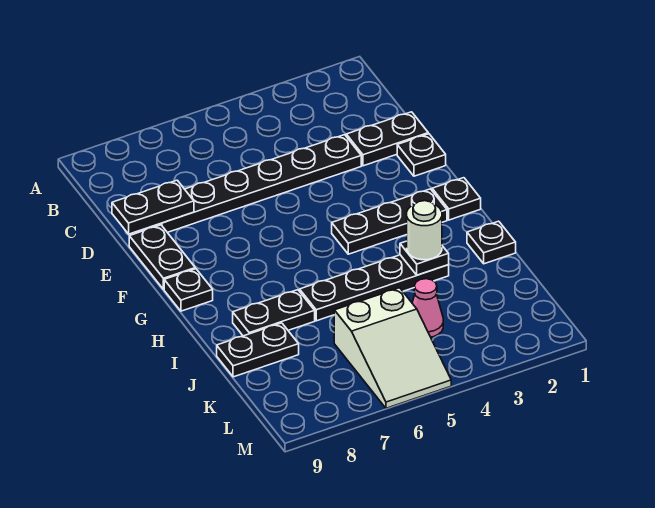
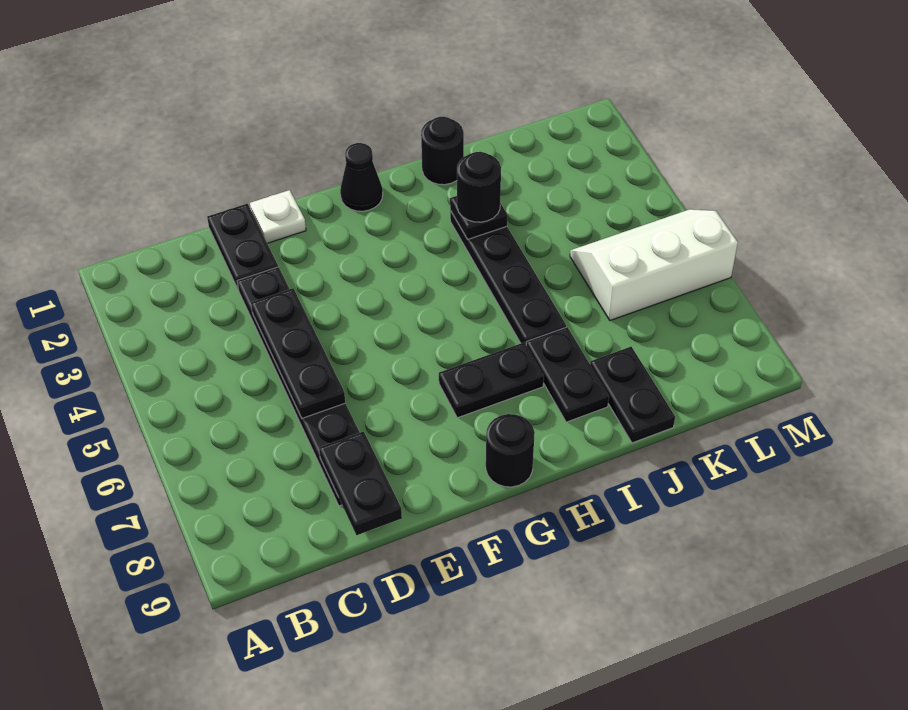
black 1x1 plate [397,134,446,176] -> white 1x1 plate [250,190,306,243]
black 1x2 plate [129,225,195,289] -> black 1x2 plate moved to [439,343,544,418]
black 1x1 plate [432,178,481,220] -> black 1x1 cone [340,143,383,211]
black 1x3 plate [332,189,447,254] -> black 1x3 plate moved to [251,288,345,418]
black 1x1 plate [164,269,213,311] -> black 1x1 round brick [486,414,535,487]
black 1x1 plate [467,221,516,264] -> black 1x1 round brick [421,117,464,185]
white 1x1 round brick [407,201,442,260] -> black 1x1 round brick [457,152,501,222]
pink 1x1 cone [412,279,443,337] -> none
white 2x3 slope [334,288,451,408] -> white 2x3 slope turned to [570,209,738,321]

